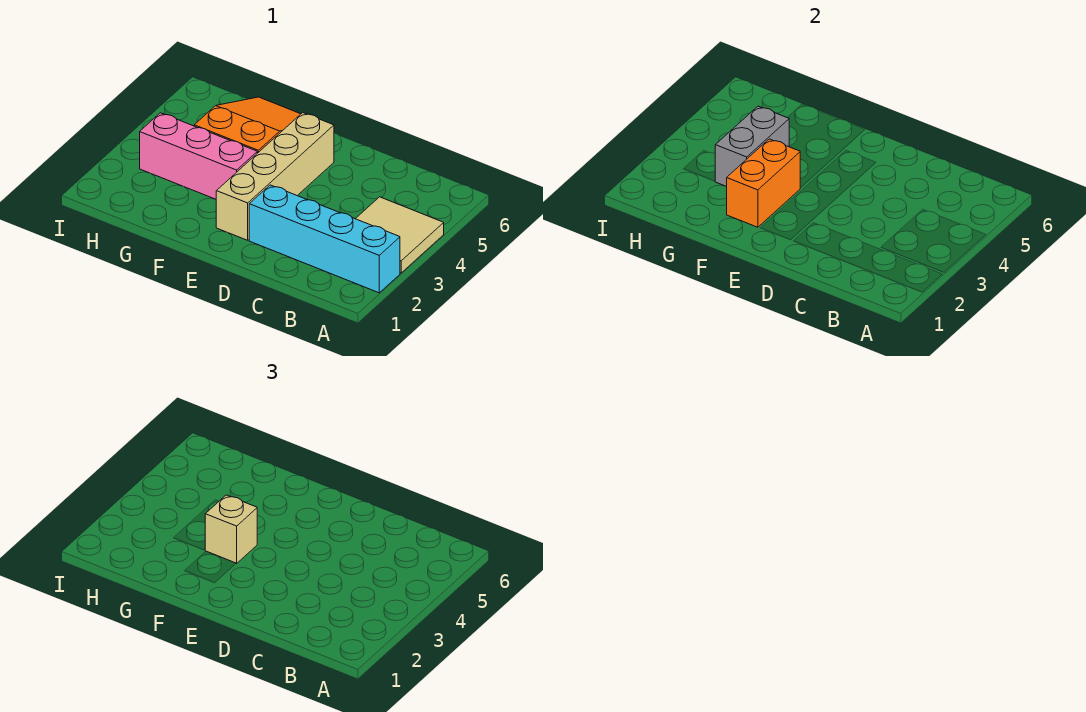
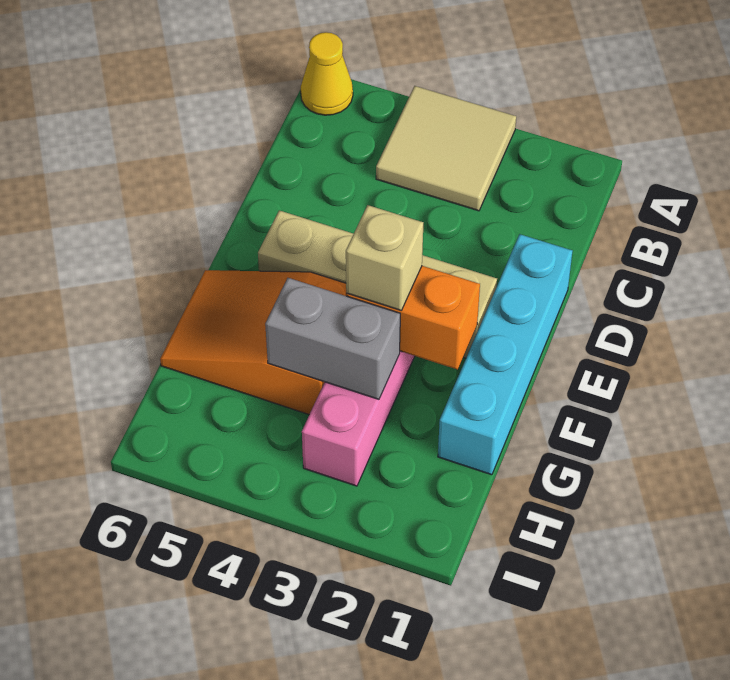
cyan 1x4 brick [249,185,400,293] -> cyan 1x4 brick moved to [438,234,572,475]
none -> yellow 1x1 cone [301,32,353,115]

